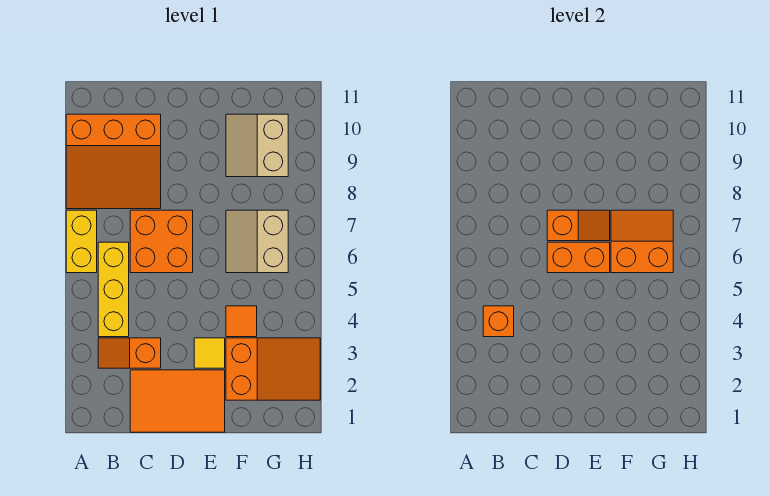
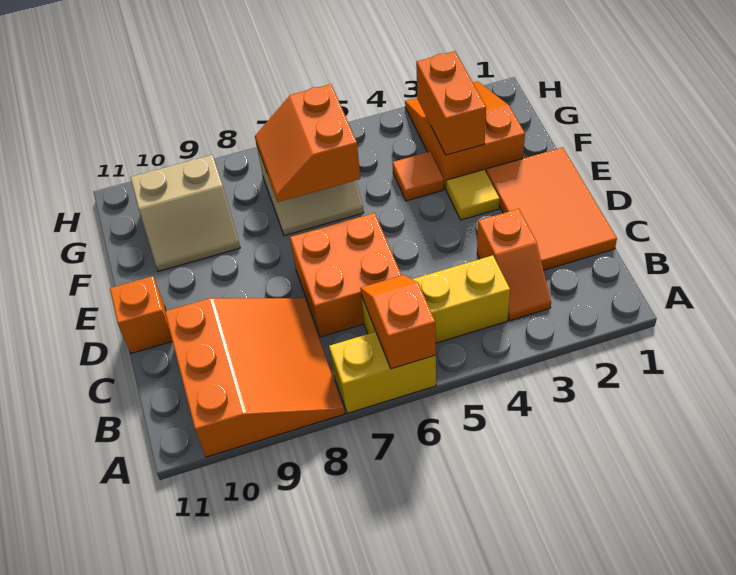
orange 1x1 brick [483,306,514,337] -> orange 1x1 brick moved to [110,276,172,353]
orange 1x2 brick [547,242,610,273] -> orange 1x2 brick moved to [416,51,486,155]
orange 1x2 slope [547,210,610,241] -> orange 1x2 slope moved to [360,275,436,369]

